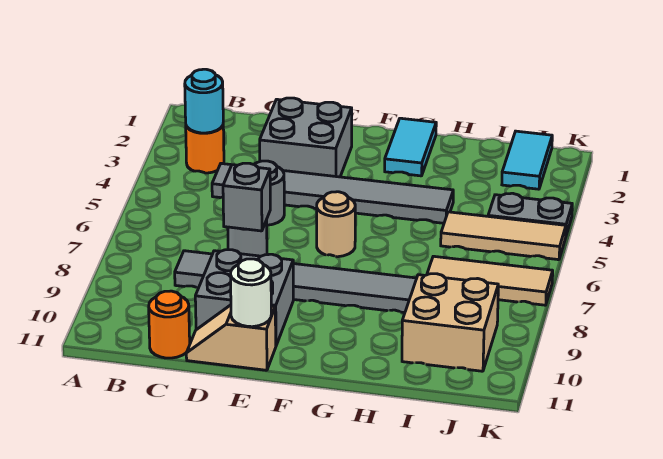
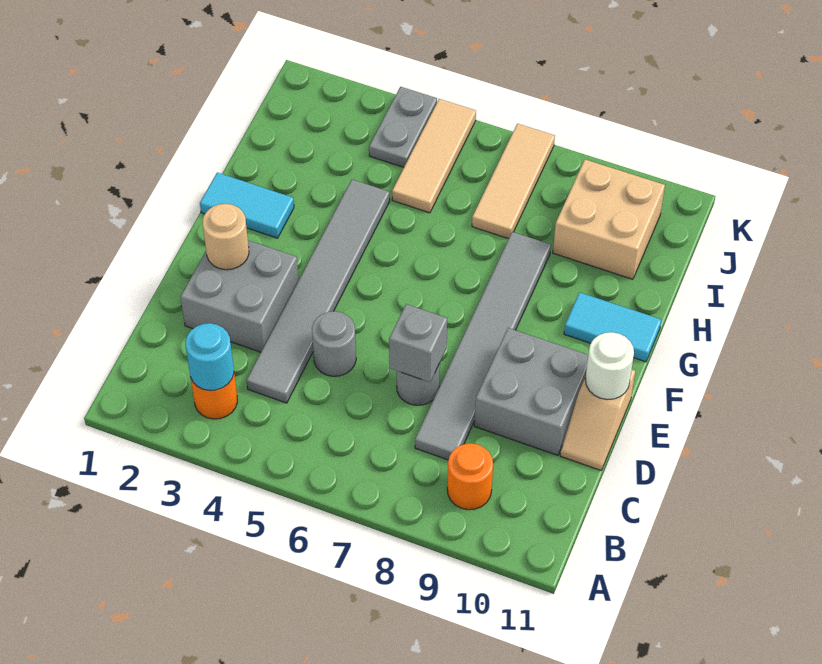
orange 1x1 round brick [149,291,190,358] -> orange 1x1 round brick moved to [447,443,493,510]
tan 1x1 round brick [317,192,355,257] -> tan 1x1 round brick moved to [203,204,249,270]
cyan 1x2 tile [502,131,552,189] -> cyan 1x2 tile moved to [564,292,661,362]

